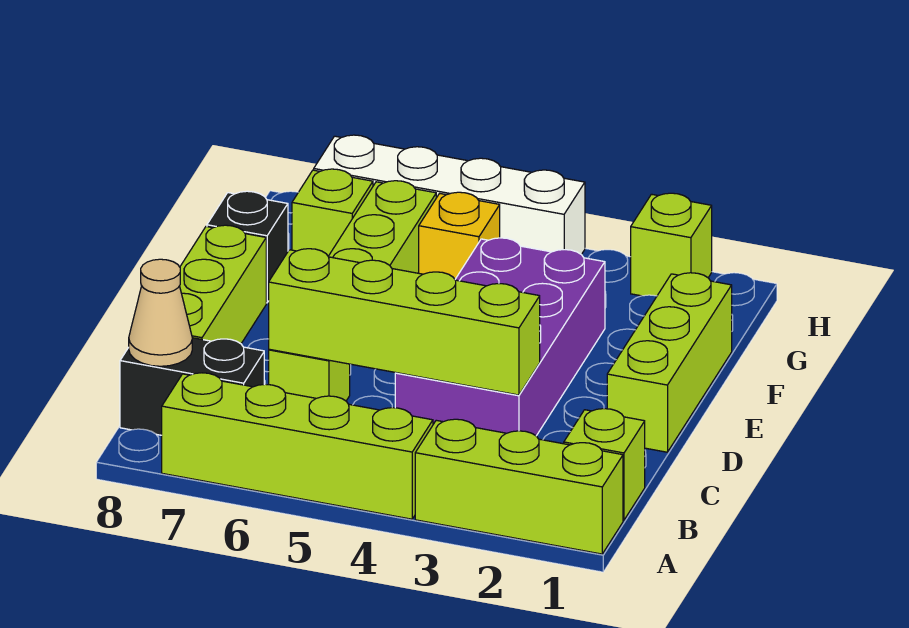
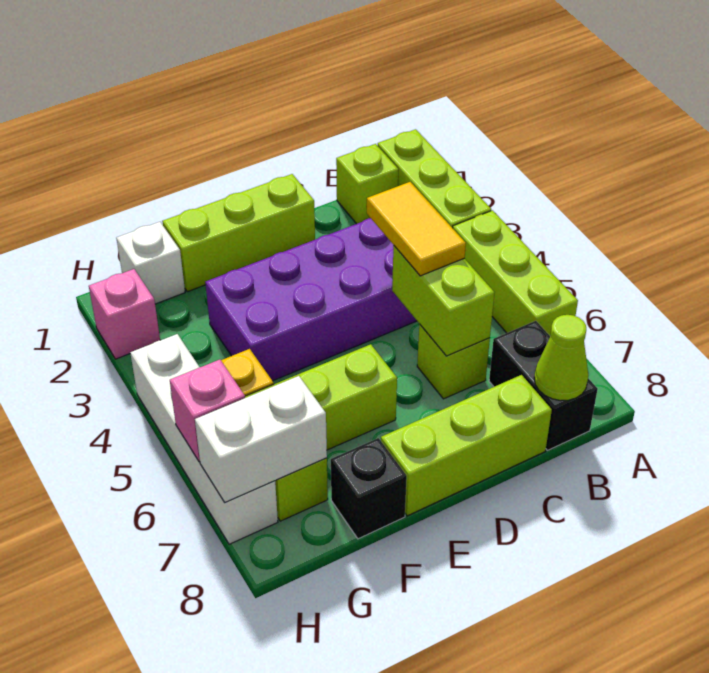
lime 1x4 brick [162,373,433,519] -> lime 1x3 brick [453,210,578,336]
tan 1x1 cone [129,259,192,366] -> lime 1x1 cone [534,315,588,401]
lime 1x4 brick [269,249,540,395] -> lime 1x2 brick [392,246,494,356]
none -> yellow 1x2 tile [367,182,466,276]
none -> white 1x1 brick [116,222,185,304]
none -> white 1x2 brick [195,376,327,502]
lime 1x1 brick [631,193,712,296] -> pink 1x1 brick [89,269,160,359]
none -> pink 1x1 brick [170,360,245,462]

